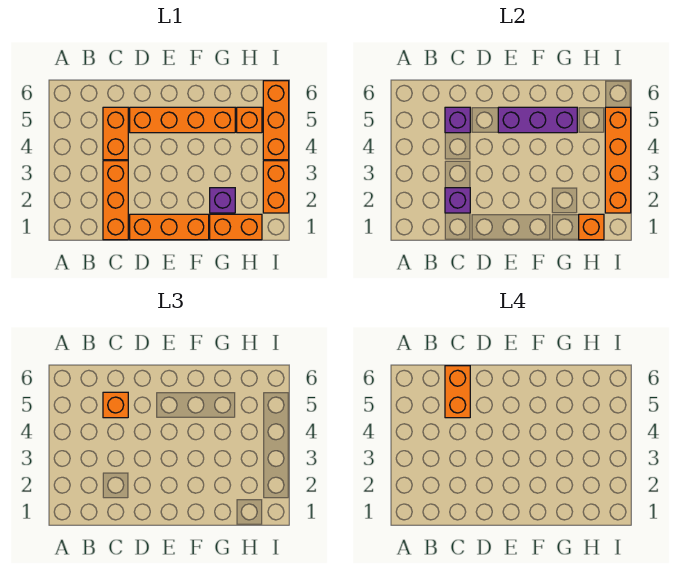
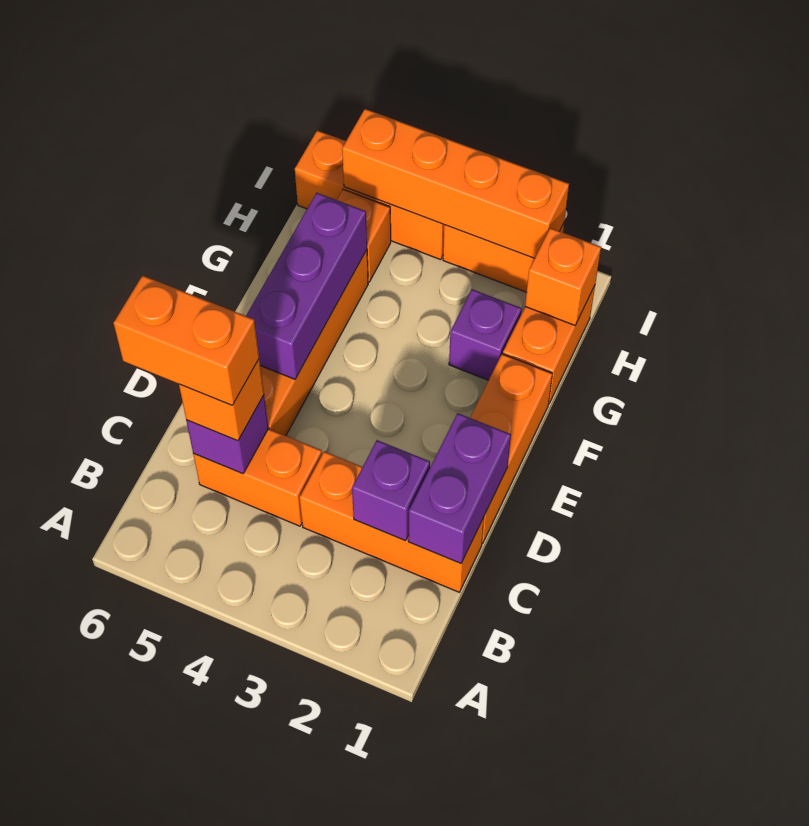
none -> purple 1x2 brick [408,413,511,563]

